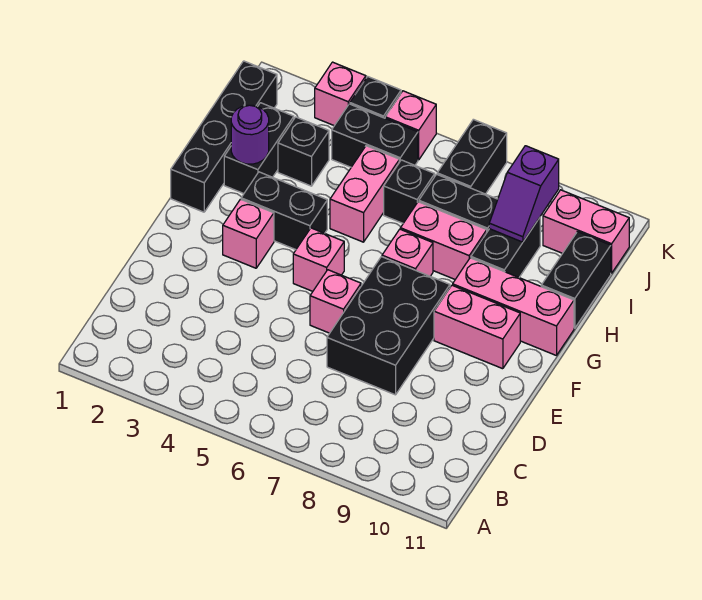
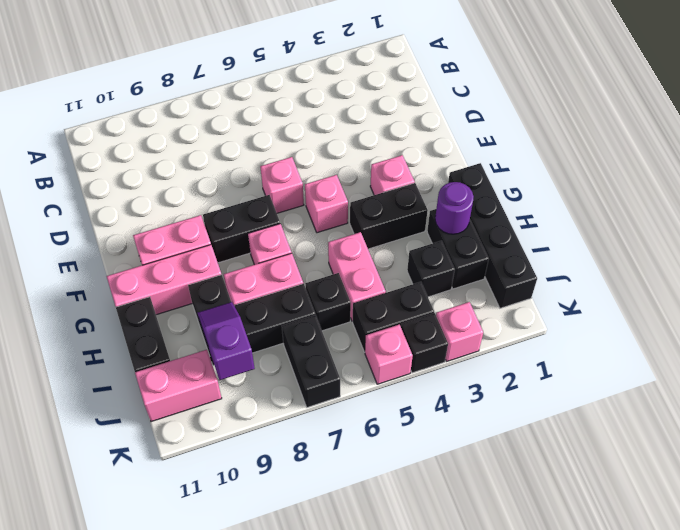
black 2x3 brick [327,257,450,395] -> black 1x2 brick [203,195,280,263]

